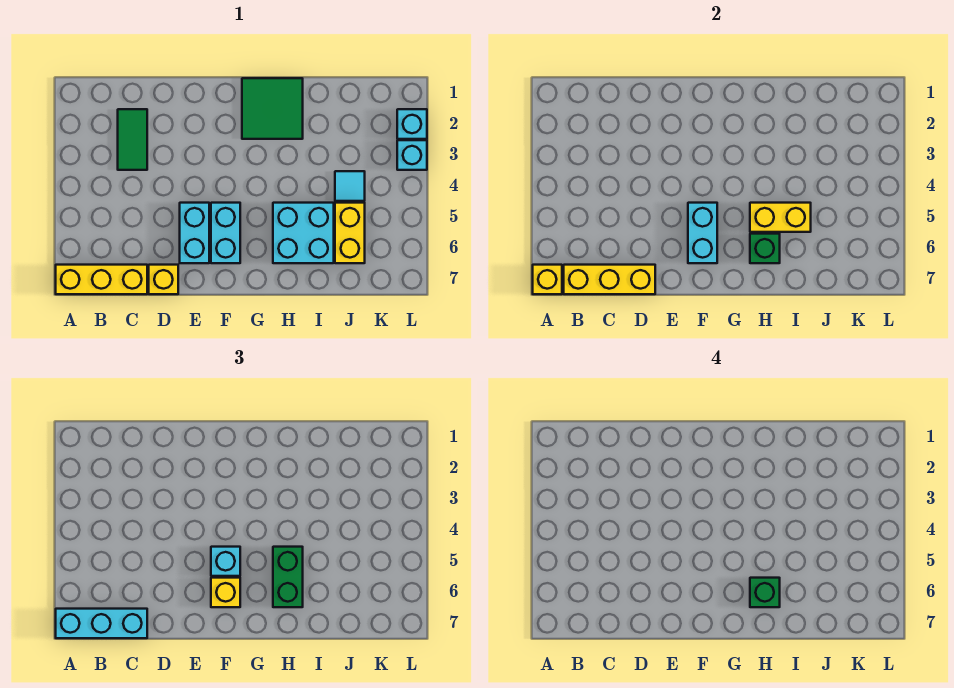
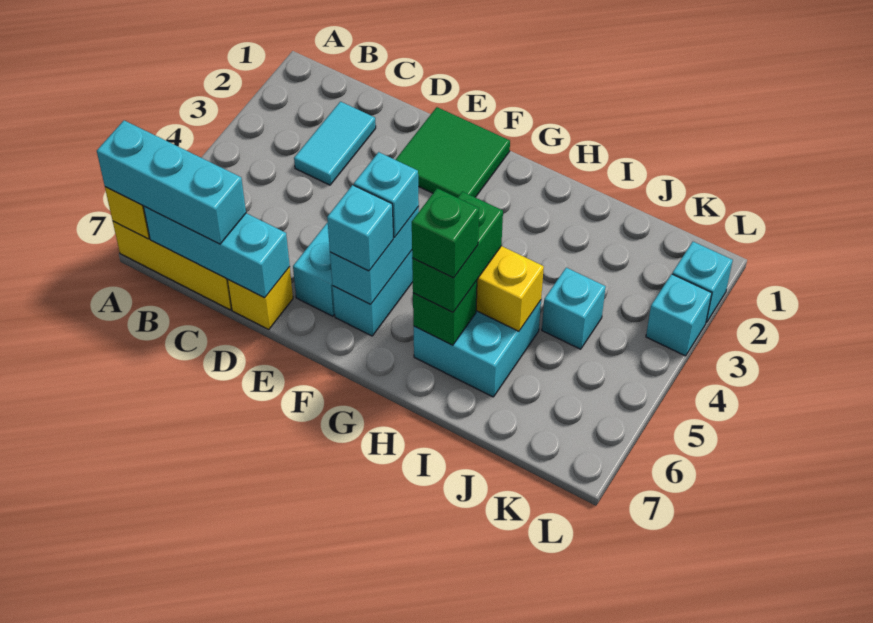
yellow 1x3 brick [564,265,655,294] -> cyan 1x3 brick [143,206,290,298]
green 1x2 tile [118,109,147,170] -> cyan 1x2 tile [294,102,376,185]
yellow 1x1 brick [211,578,240,607] -> cyan 1x1 brick [327,185,394,271]
green 2x2 tile [242,78,303,139] -> green 2x2 tile moved to [396,107,510,198]
cyan 1x1 tile [335,171,365,201] -> cyan 1x1 brick [542,268,606,349]
yellow 1x2 brick [335,203,365,263] -> none

